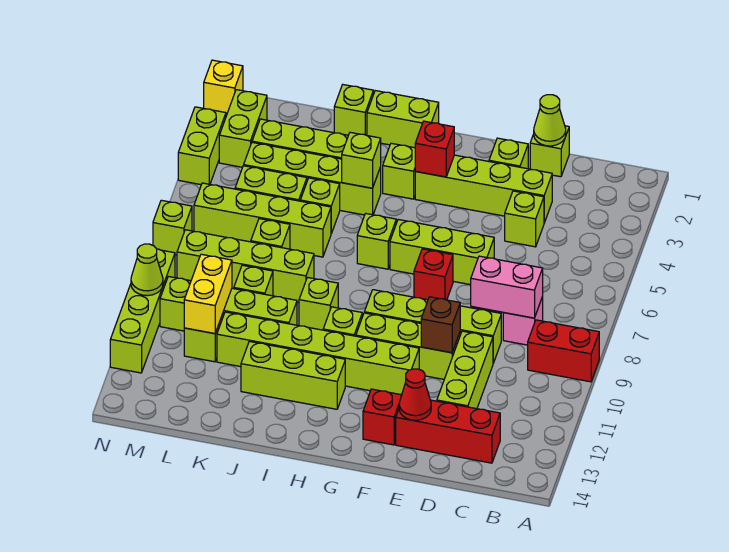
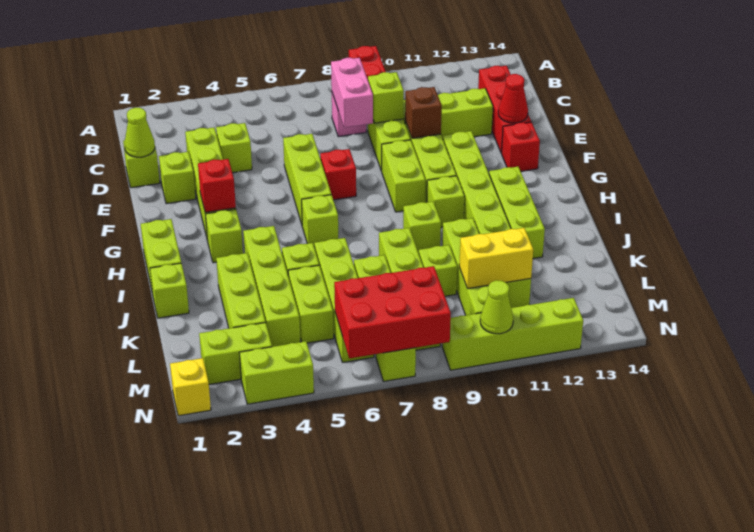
lime 1x1 brick [342,132,381,188] -> lime 1x1 brick moved to [368,72,404,123]
none -> red 2x3 brick [334,266,451,359]

